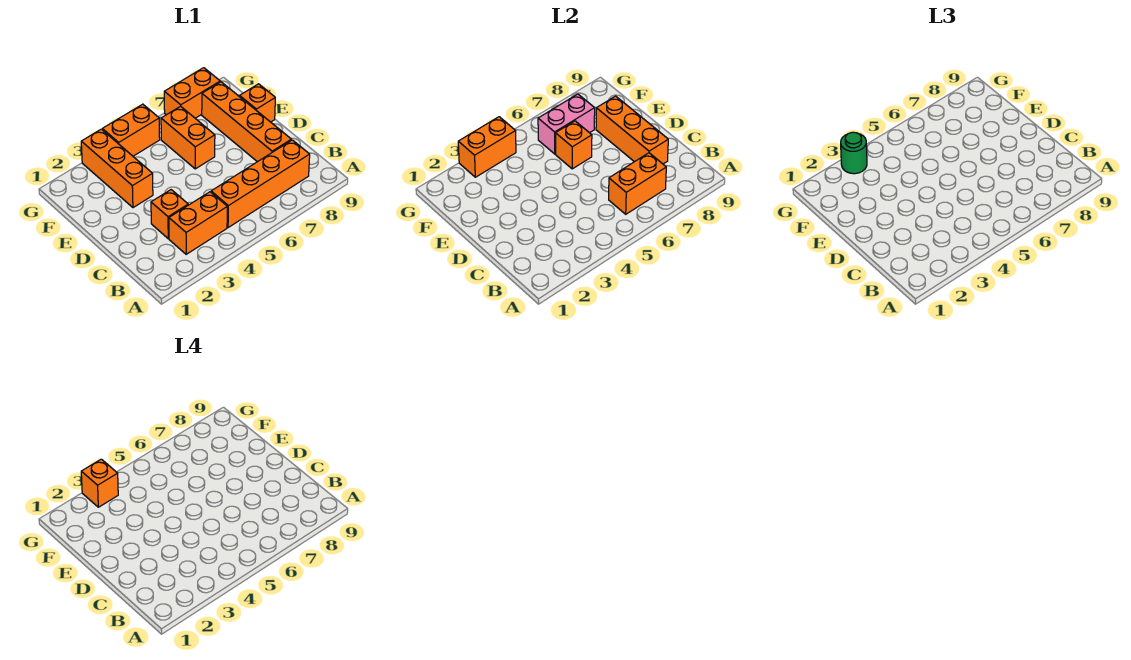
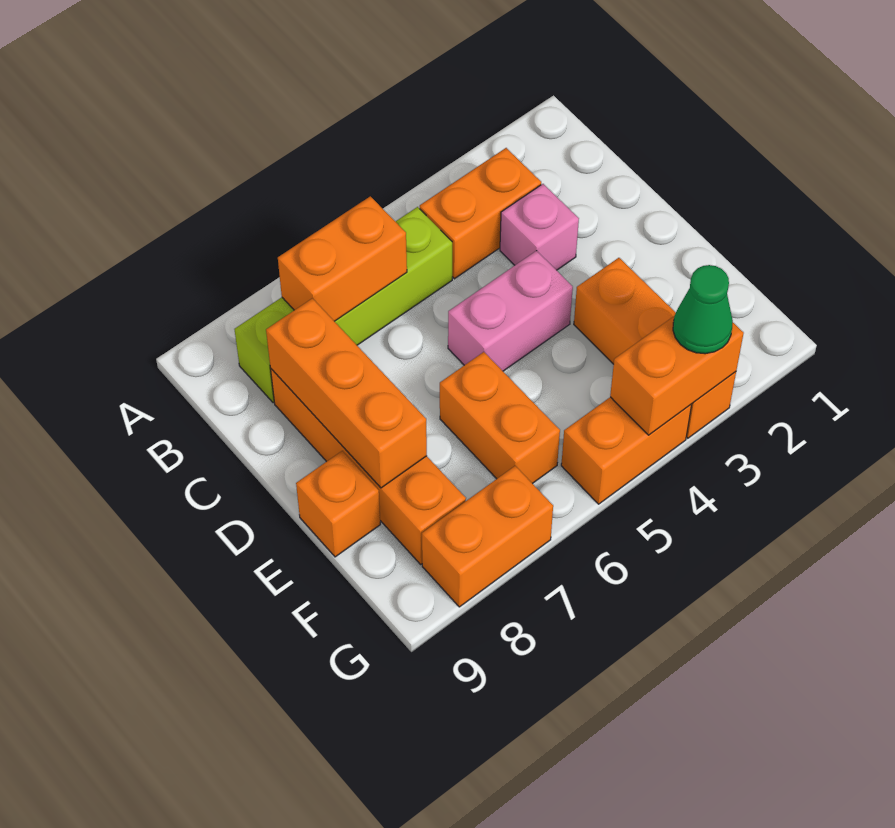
orange 1x4 brick [211,140,310,228] -> lime 1x4 brick [234,207,452,403]
orange 1x1 brick [151,190,188,239] -> pink 1x1 brick [500,184,579,270]
orange 1x1 brick [556,121,592,169] -> none
pink 1x2 brick [538,94,595,154] -> pink 1x2 brick moved to [448,251,573,371]
green 1x1 round brick [841,132,867,174] -> green 1x1 cone [673,265,733,354]
orange 1x1 brick [81,459,118,507] -> none

